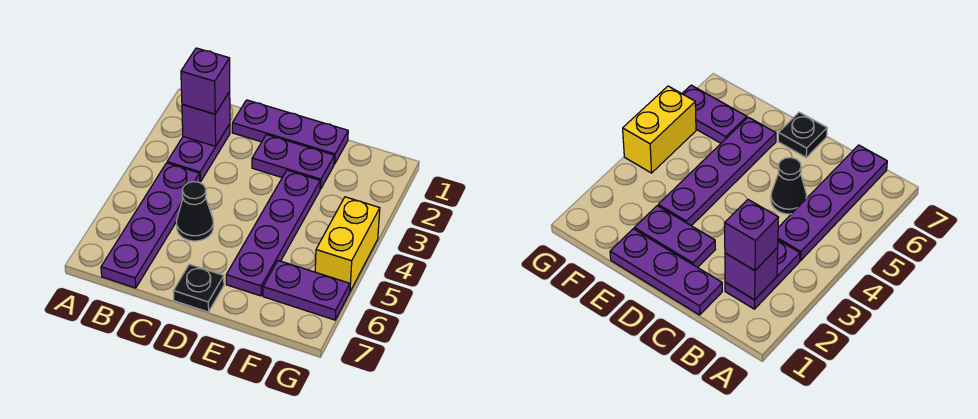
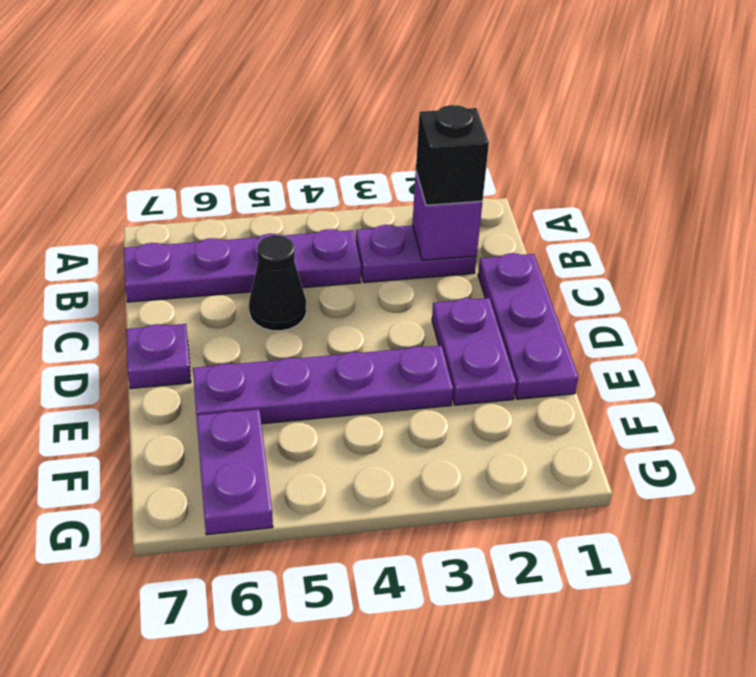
purple 1x1 brick [181,48,230,114] -> black 1x1 brick [416,105,489,205]
black 1x1 plate [173,264,224,312] -> purple 1x1 plate [126,324,191,389]
yellow 1x2 brick [315,197,380,292] -> none

